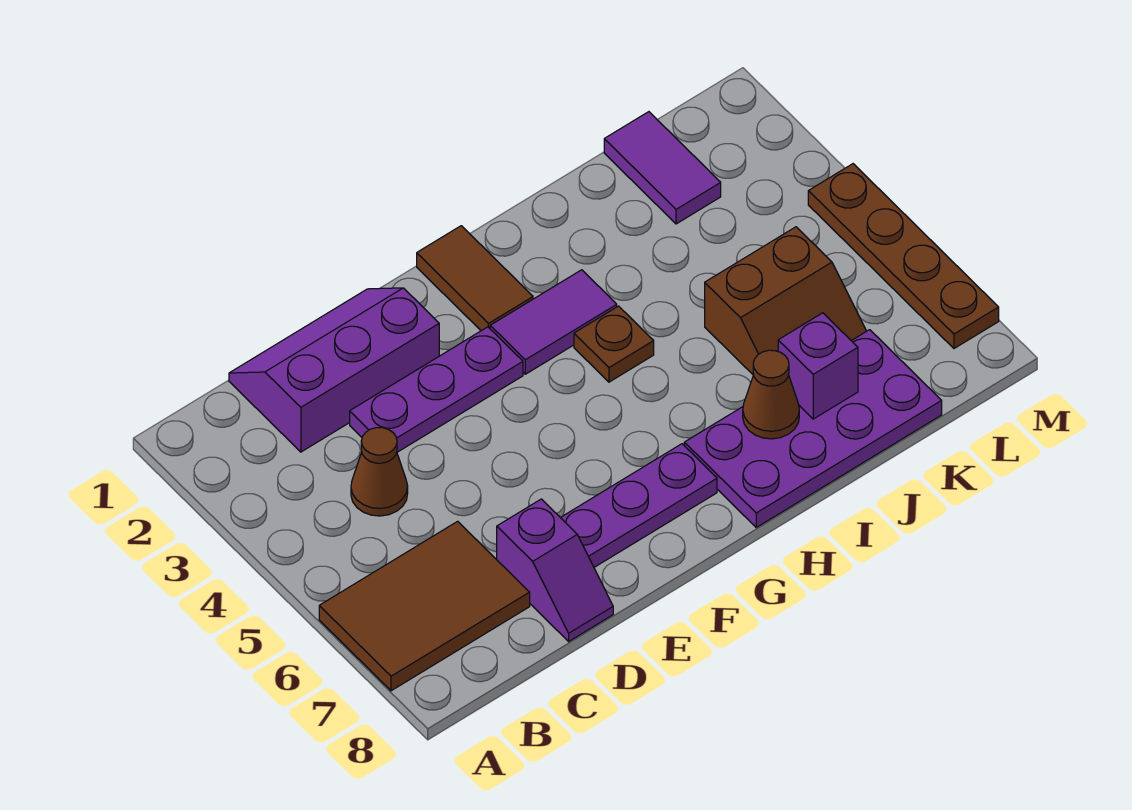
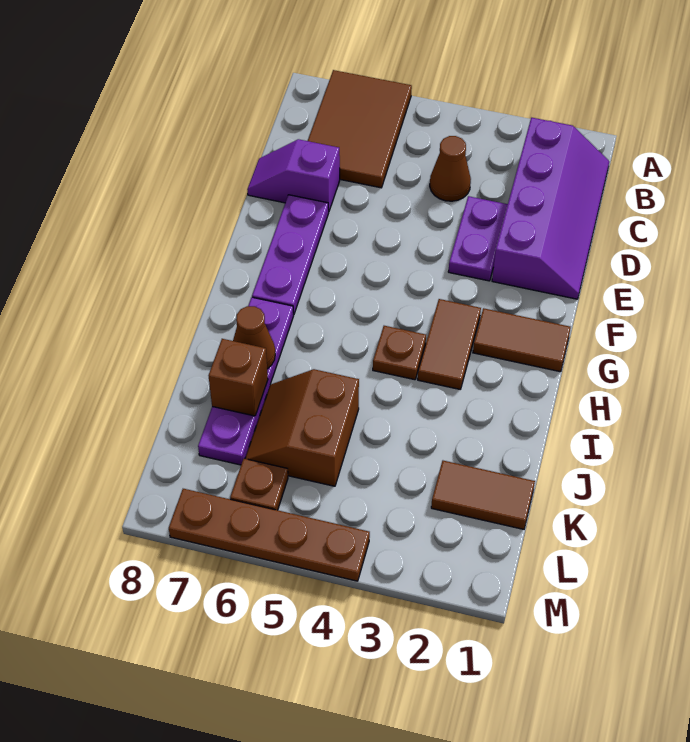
purple 2x3 slope [229,288,439,452] -> purple 2x4 slope [492,118,609,299]
purple 1x3 plate [350,327,523,452] -> purple 1x2 plate [448,196,508,281]
purple 1x2 tile [490,270,617,374] -> brown 1x2 tile [418,299,481,389]
purple 2x4 plate [684,330,942,527] -> purple 1x4 plate [198,297,294,465]
purple 1x1 brick [778,313,858,419] -> brown 1x1 brick [209,339,268,416]
purple 1x2 tile [604,112,721,224] -> brown 1x2 tile [431,461,535,529]
none -> brown 1x1 plate [230,459,288,510]

